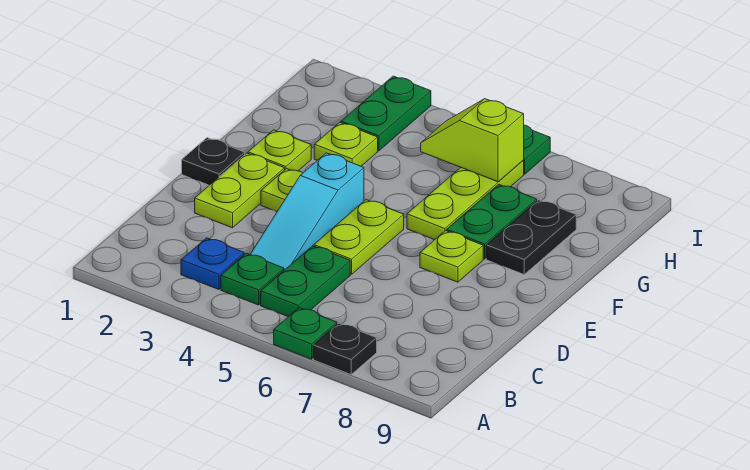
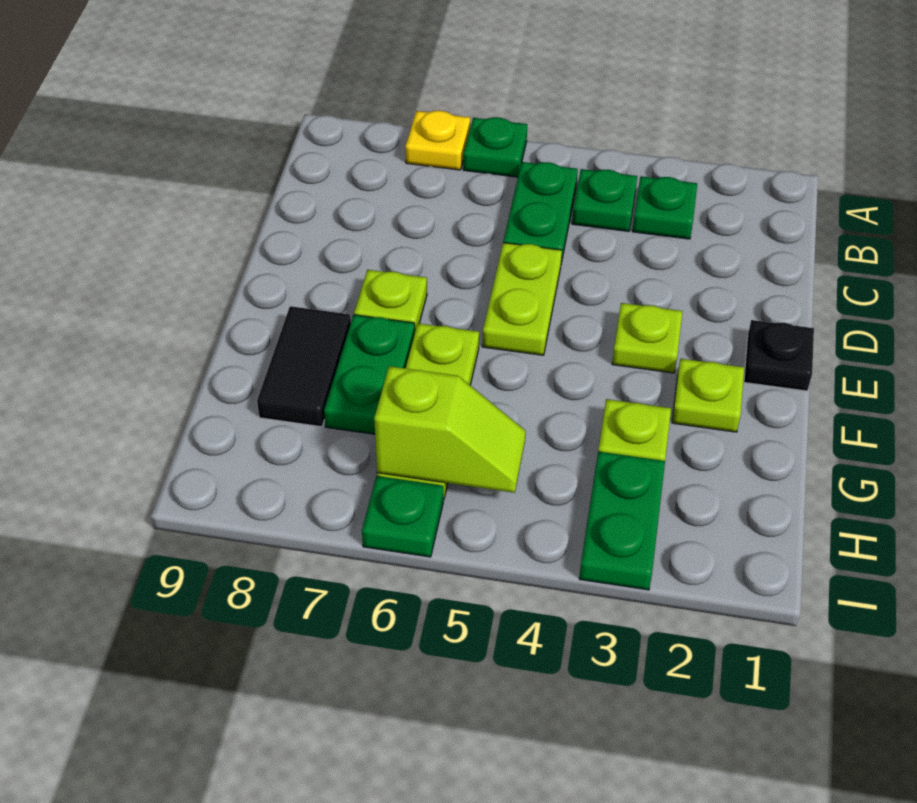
black 1x1 plate [313,323,377,374] -> yellow 1x1 plate [405,111,470,170]
blue 1x1 plate [181,238,244,289] -> green 1x1 plate [632,176,697,239]
cyan 1x3 slope [250,153,364,270] -> none
lime 1x2 plate [195,153,285,228] -> none
black 1x2 plate [486,200,576,274] -> black 1x2 tile [257,306,351,427]

